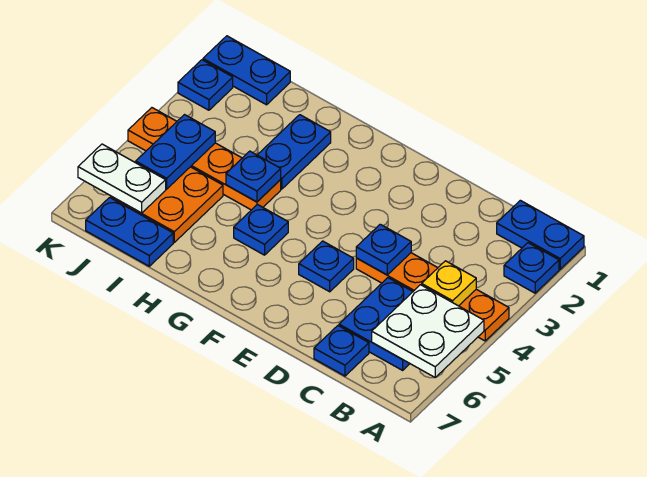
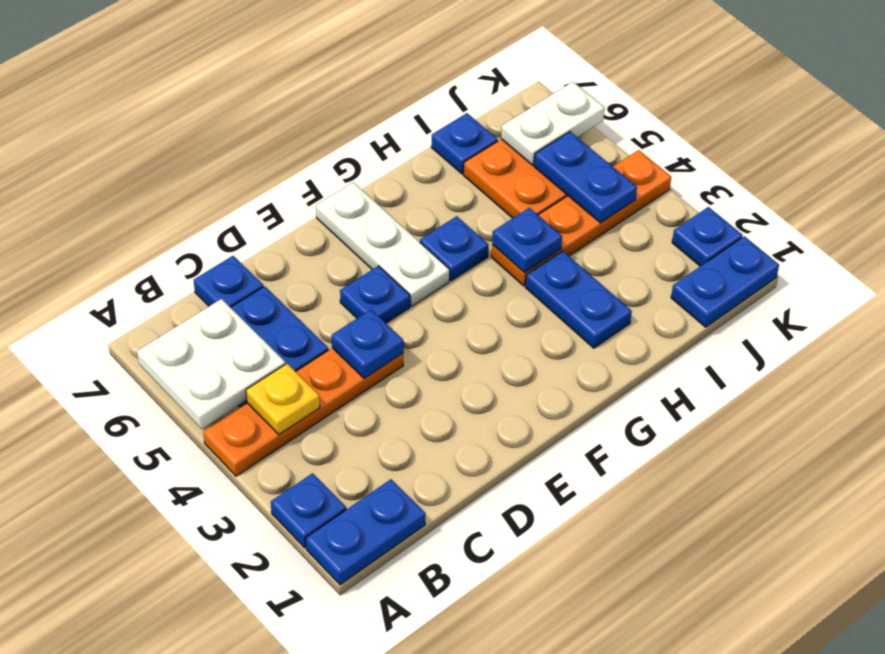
none -> white 1x3 plate [316,182,450,306]
blue 1x2 plate [86,197,173,266] -> blue 1x1 plate [431,113,498,174]

